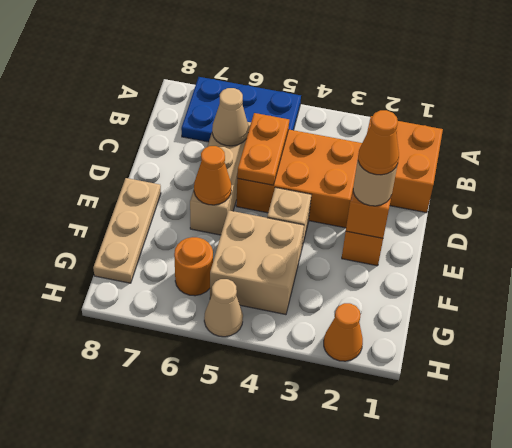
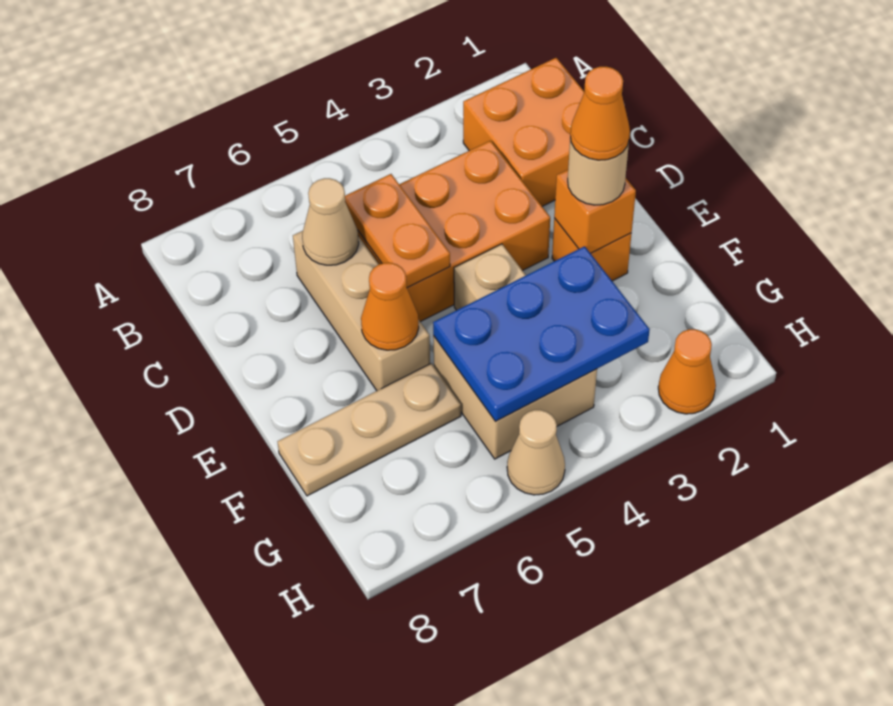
blue 2x3 plate [181,77,301,142] -> blue 2x3 plate moved to [433,246,650,421]
tan 1x3 plate [93,178,161,283] -> tan 1x3 plate turned to [278,363,461,496]
orange 1x1 round brick [174,237,213,296] -> none

